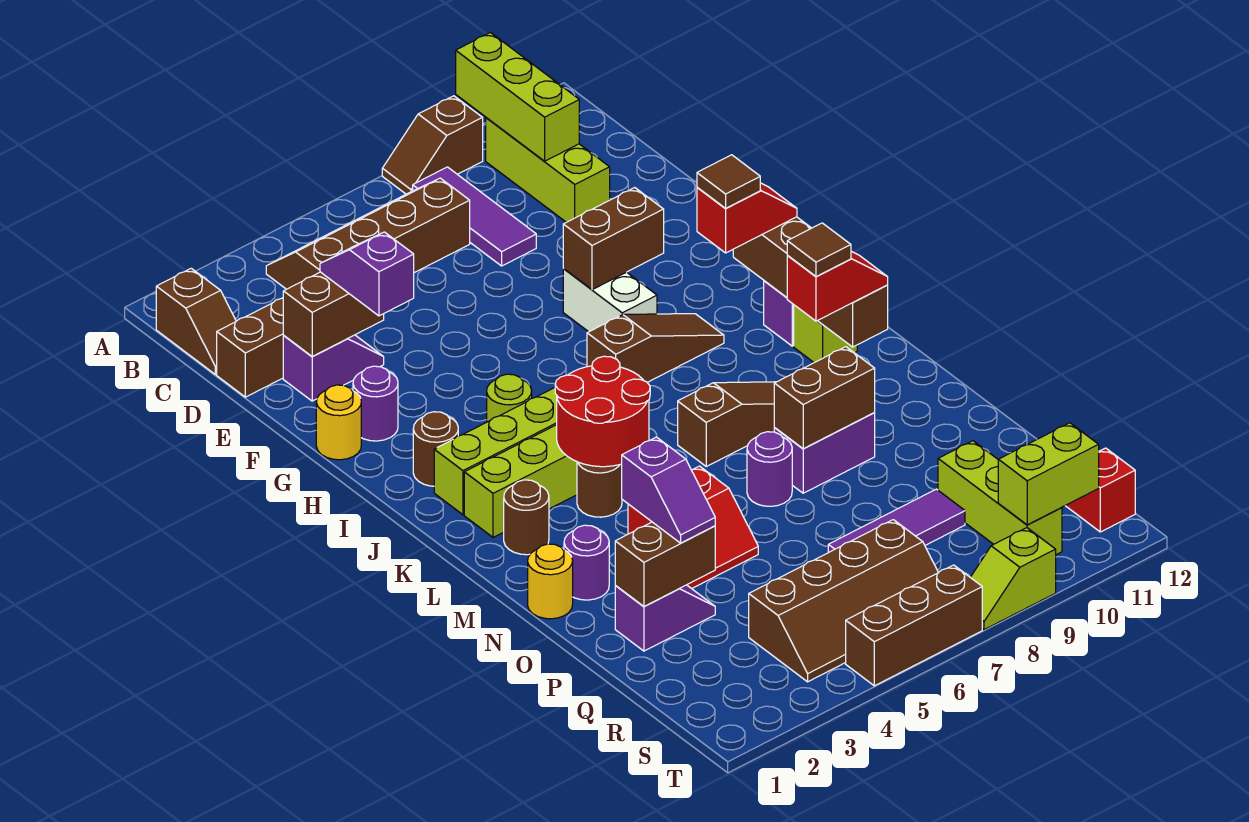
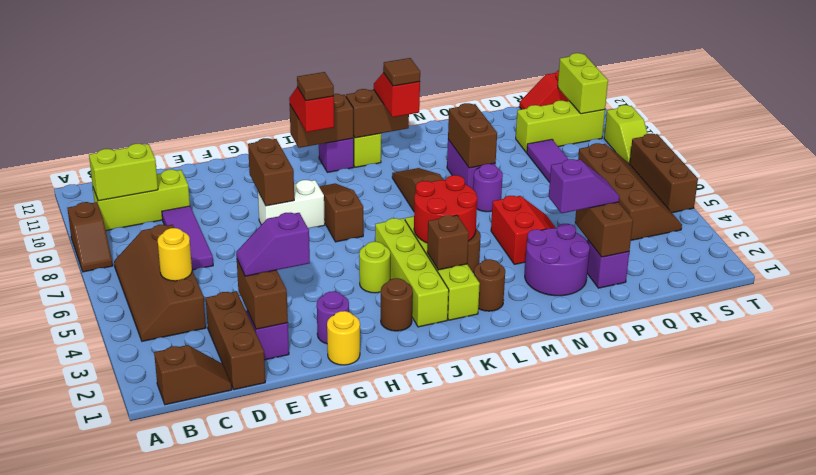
lime 1x3 brick [456,33,579,161] -> lime 1x2 brick [89,144,158,201]
purple 1x3 tile [413,167,536,266] -> purple 1x3 tile turned to [162,206,213,270]
none -> brown 1x1 brick [427,215,469,270]
yellow 1x1 round brick [528,544,573,619] -> yellow 1x1 round brick moved to [158,228,192,281]
purple 1x1 round brick [564,525,609,600] -> purple 2x2 round brick [525,224,590,296]

